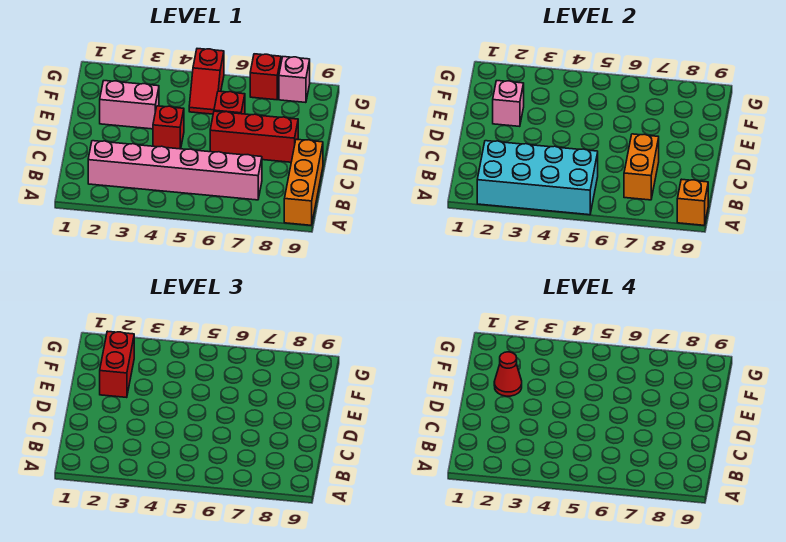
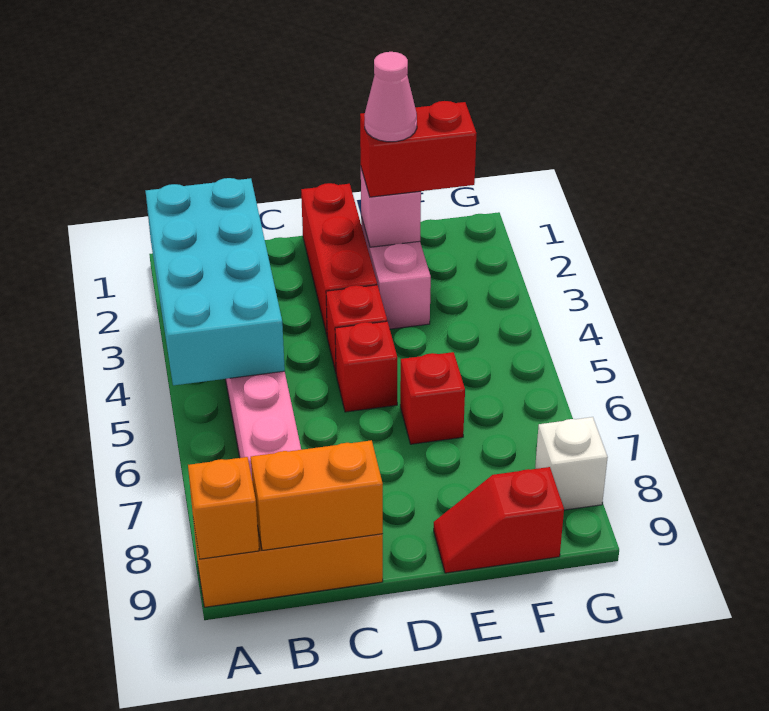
orange 1x2 brick [624,134,659,200] -> orange 1x2 brick moved to [251,440,383,550]
red 1x3 brick [210,111,298,162] -> red 1x3 brick moved to [301,183,377,335]
red 1x1 cone [494,352,522,396] -> pink 1x1 cone [364,52,417,142]
red 1x2 slope [189,49,224,114] -> red 1x2 slope moved to [434,467,564,573]
red 1x1 brick [250,54,281,100] -> red 1x1 brick moved to [335,321,397,412]
pink 1x1 brick [279,57,310,103] -> white 1x1 brick [535,417,608,510]

